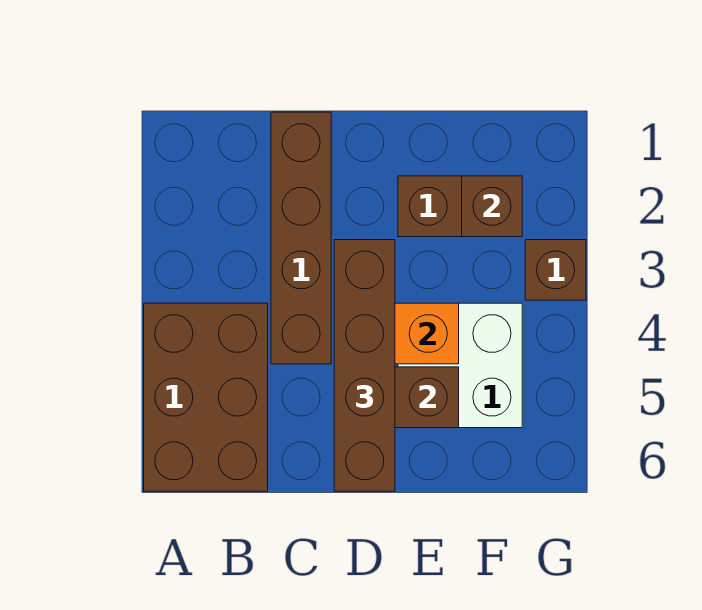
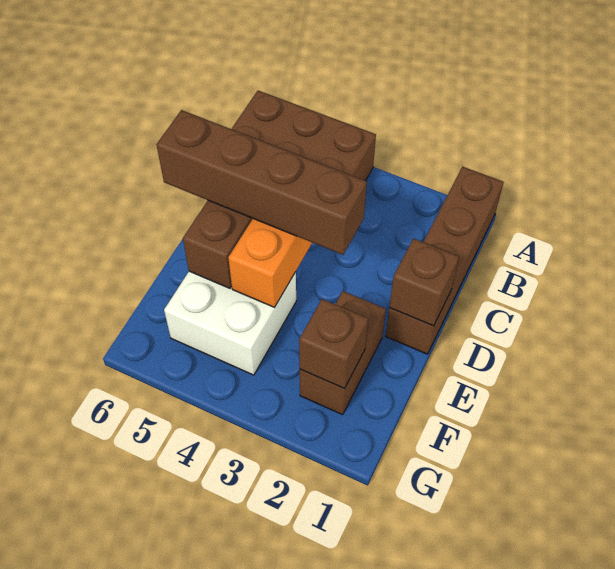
brown 1x4 brick [271,112,331,364] -> brown 1x4 brick turned to [386,167,504,354]
brown 1x1 brick [525,240,586,300] -> brown 1x1 brick moved to [389,238,459,326]

